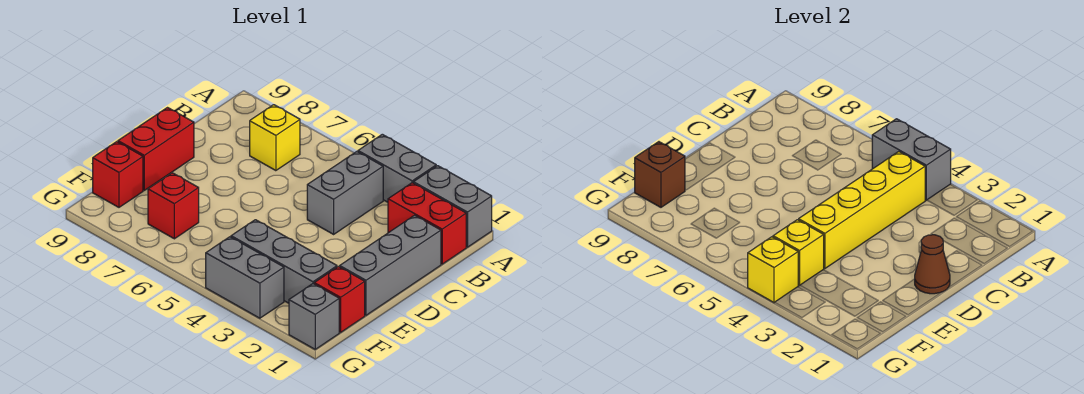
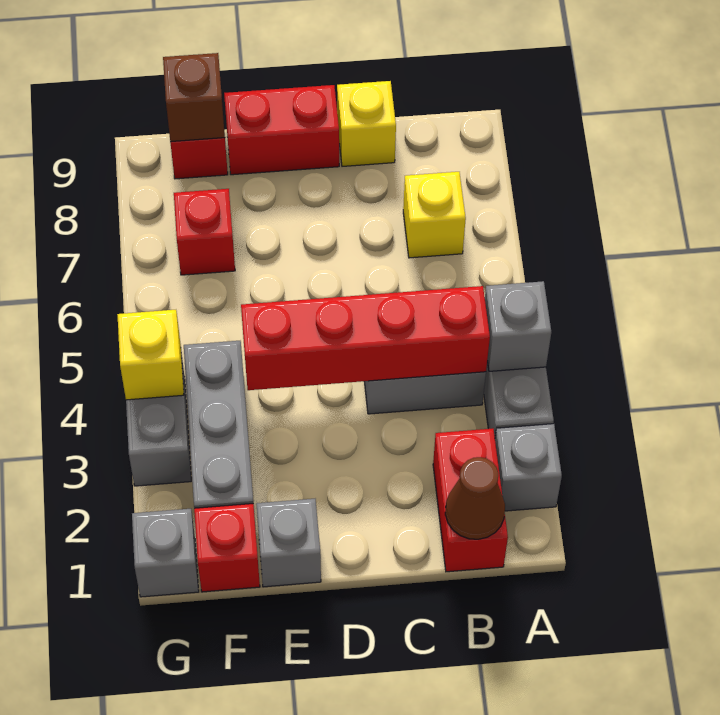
grey 1x2 brick [413,166,492,247] -> grey 1x1 brick [495,424,562,511]
grey 1x2 brick [872,119,951,200] -> grey 1x1 brick [485,281,551,371]
yellow 1x4 brick [799,152,925,269] -> red 1x4 brick [241,286,490,390]
grey 1x3 brick [340,215,441,315] -> grey 1x1 brick [257,499,321,587]
brown 1x1 cone [915,235,950,294] -> brown 1x1 cone moved to [445,457,505,539]
yellow 1x1 brick [773,220,824,286] -> yellow 1x1 brick moved to [337,81,396,166]

